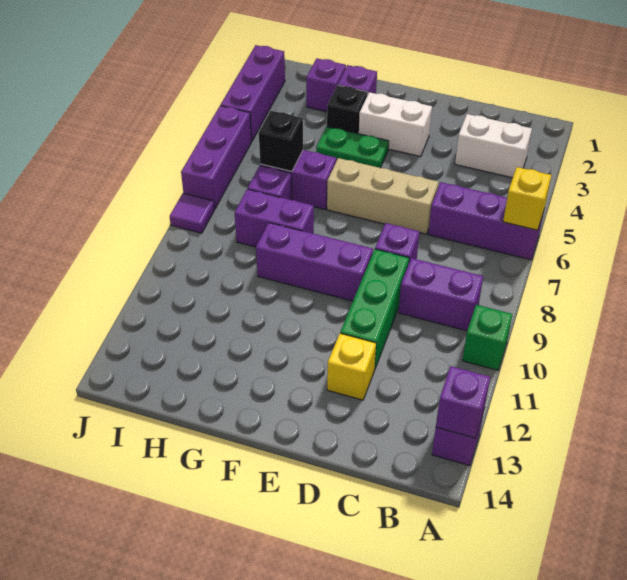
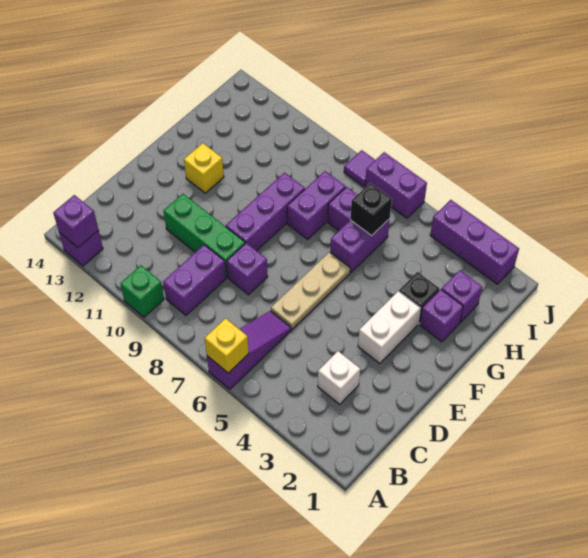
purple 1x3 brick [428,182,544,260] -> purple 1x3 slope [207,311,291,389]
white 1x2 brick [455,114,532,178] -> white 1x1 brick [318,351,360,404]
tan 1x3 brick [327,158,439,234] -> tan 1x3 plate [271,252,350,329]
yellow 1x1 brick [327,333,376,400] -> yellow 1x1 brick moved to [184,143,224,193]
green 1x2 plate [316,127,389,168] -> none
purple 1x3 brick [181,106,252,209] -> purple 1x2 brick [365,152,427,218]

